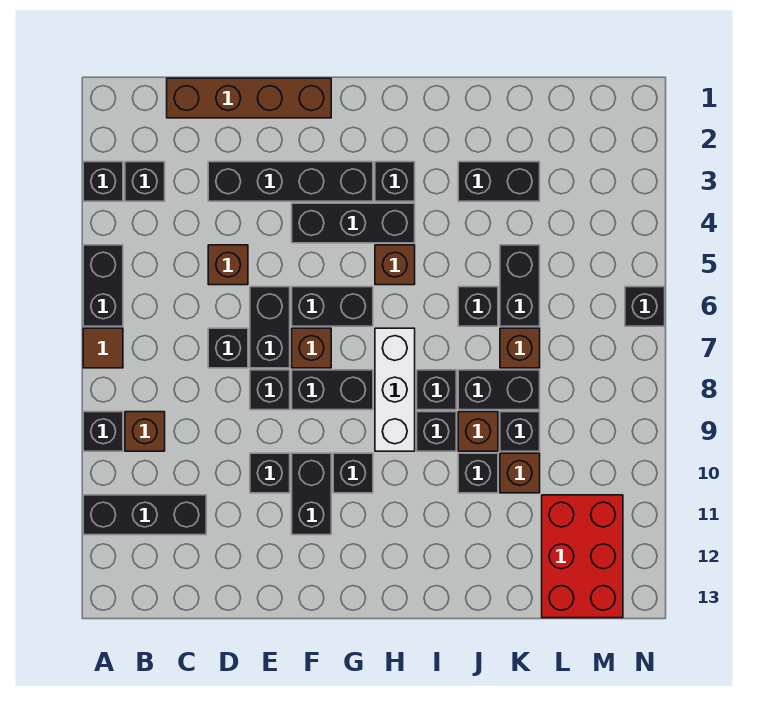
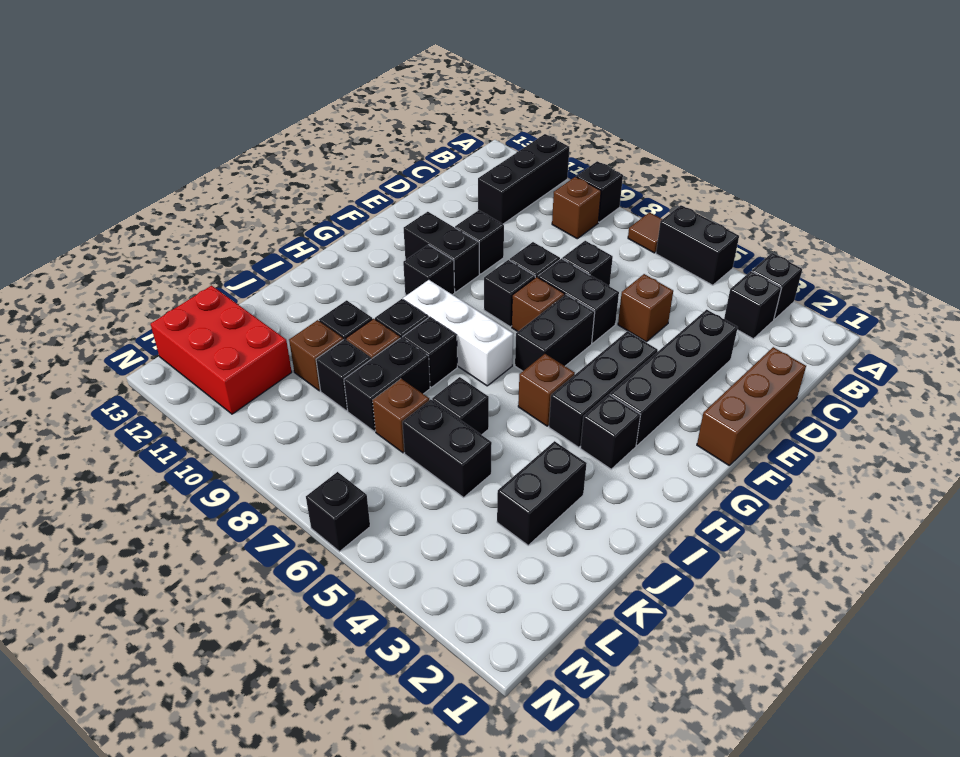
brown 1x4 brick [167,78,331,118] -> brown 1x3 brick [697,347,806,466]
black 1x2 brick [292,370,373,410] -> black 1x1 brick [484,260,535,327]

